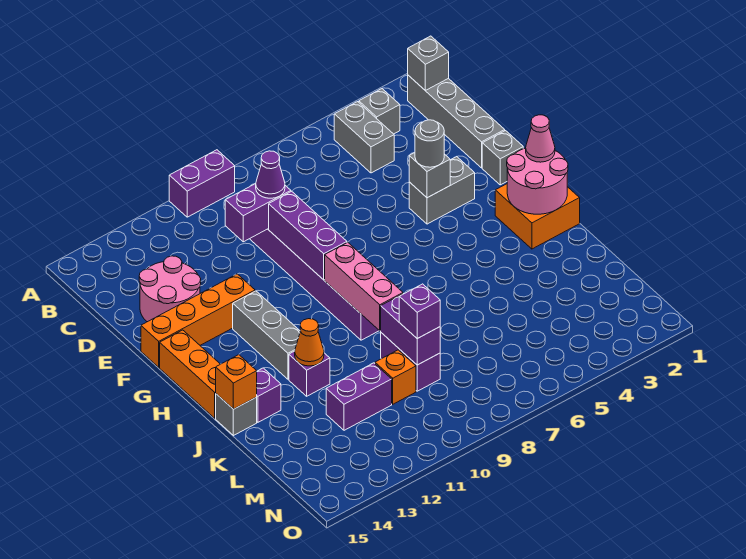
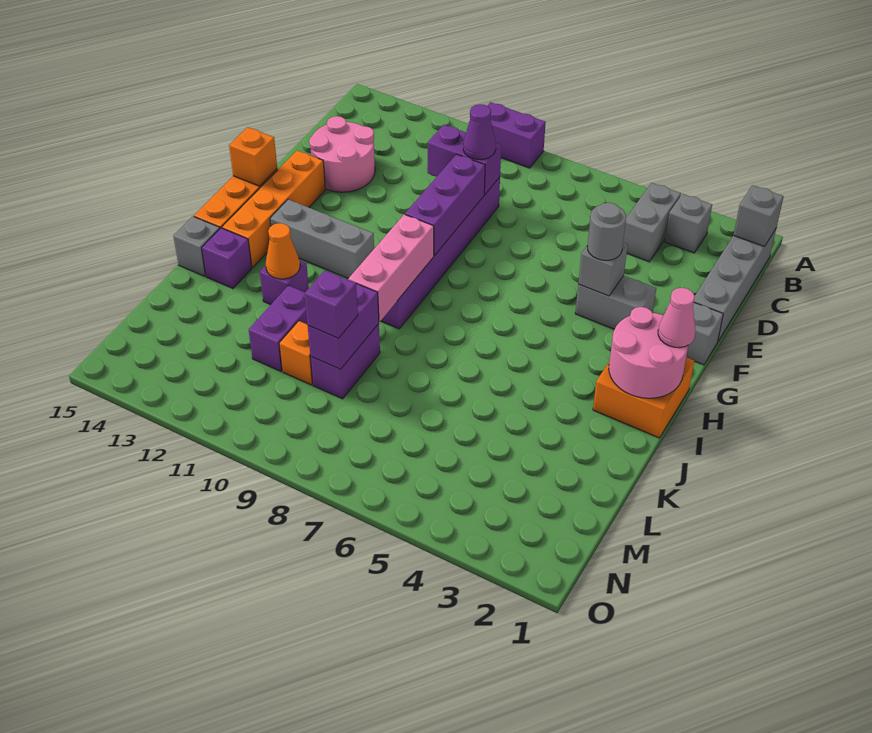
orange 1x4 brick [141,274,255,367] -> orange 1x4 brick turned to [222,151,325,267]
grey 1x3 brick [233,291,300,379] -> grey 1x3 brick turned to [270,199,374,278]
orange 1x1 brick [216,355,257,409] -> orange 1x1 brick moved to [229,127,277,186]
purple 1x2 brick [326,363,392,430] -> purple 1x2 brick turned to [249,286,307,371]

